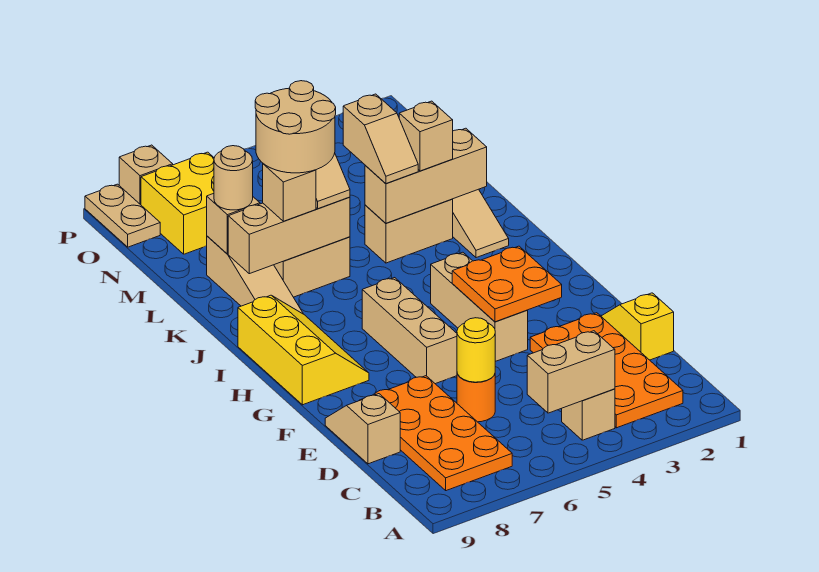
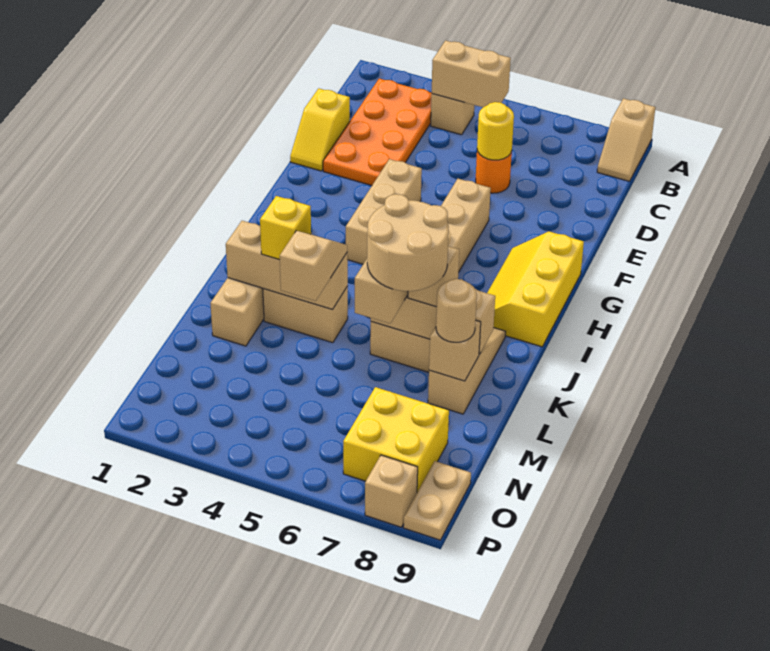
orange 2x4 plate [359,376,512,491] -> none
tan 1x2 slope [325,394,400,464] -> tan 1x2 slope moved to [597,98,655,181]
orange 2x2 plate [452,246,562,322] -> none
tan 1x1 brick [399,101,453,171] -> yellow 1x1 brick [260,196,311,260]

